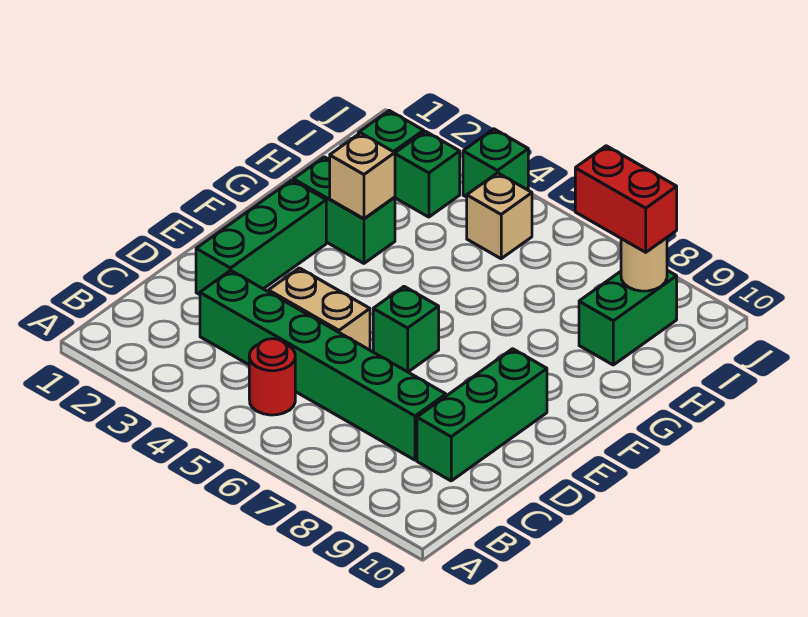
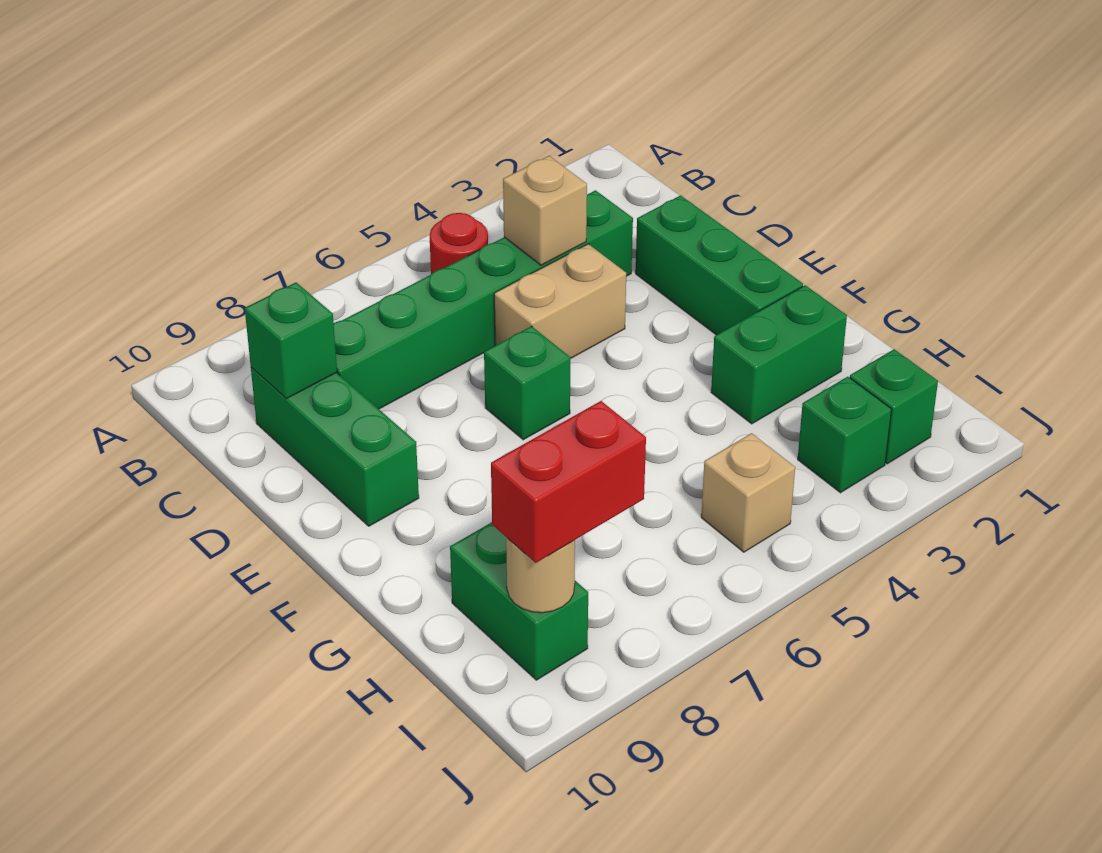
tan 1x1 brick [330,133,395,219] -> tan 1x1 brick moved to [503,156,587,265]
green 1x1 brick [463,129,528,197] -> green 1x1 brick moved to [245,282,337,399]

